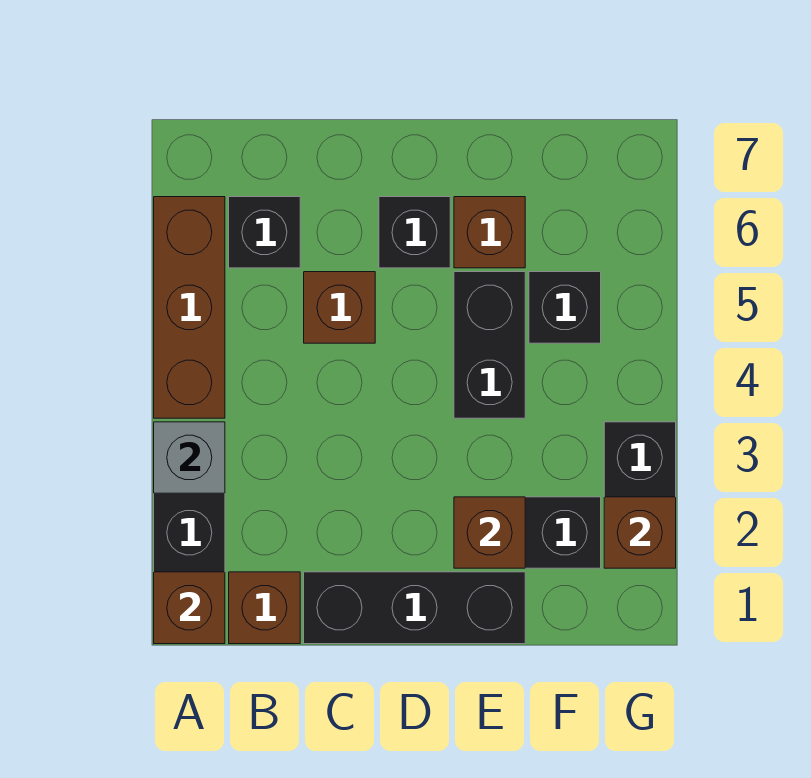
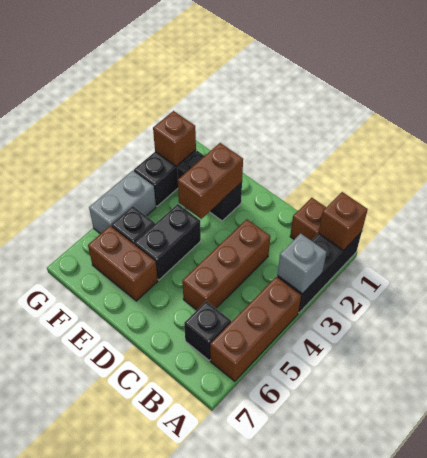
black 1x3 brick [304,572,525,644] -> none
brown 1x1 brick [304,272,375,343] -> brown 1x3 brick [182,219,270,310]
black 1x1 brick [379,197,450,268] -> none
brown 1x1 brick [454,497,525,568] -> brown 1x2 brick [178,143,243,219]
brown 1x1 brick [454,197,525,268] -> brown 1x2 brick [88,226,158,301]
none -> grey 1x2 brick [89,171,156,234]

